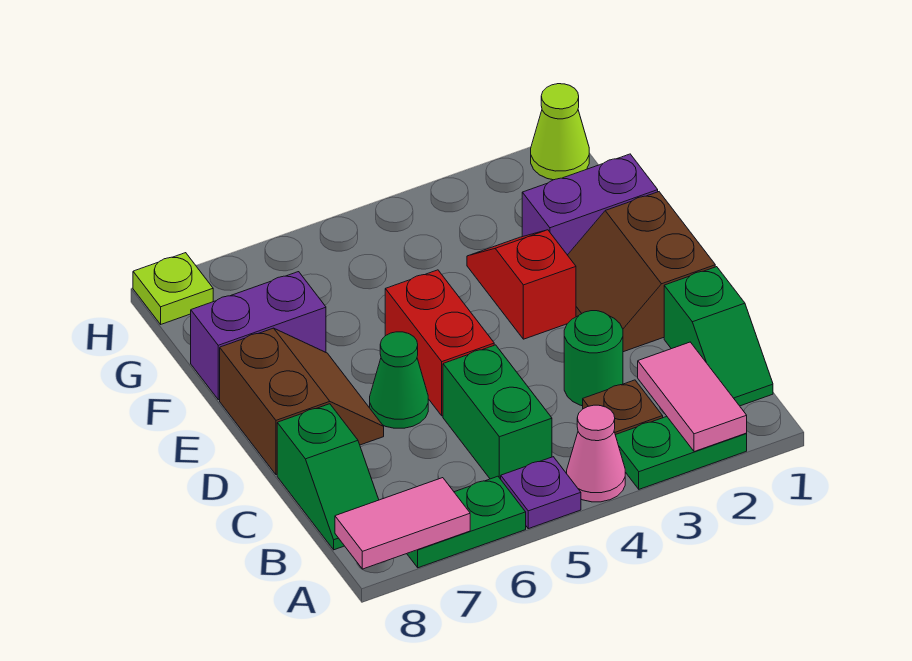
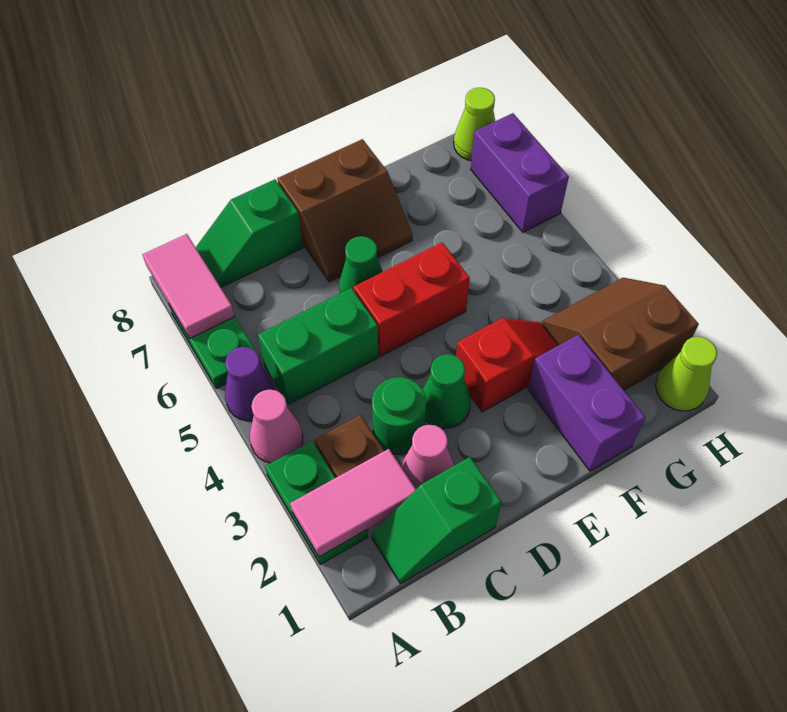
purple 1x1 plate [501,457,581,529] -> purple 1x1 cone [225,347,276,421]
none -> pink 1x1 cone [401,425,454,489]
brown 2x2 slope [568,192,715,352] -> brown 2x2 slope moved to [542,278,699,390]
none -> green 1x1 cone [423,354,471,429]
purple 1x2 brick [191,272,326,400] -> purple 1x2 brick moved to [471,113,569,232]
lime 1x1 plate [133,253,213,324] -> lime 1x1 cone [454,88,495,161]

